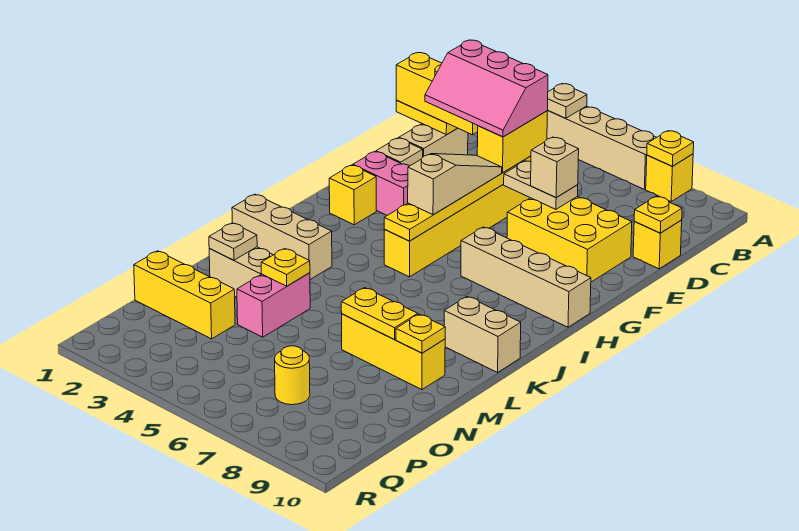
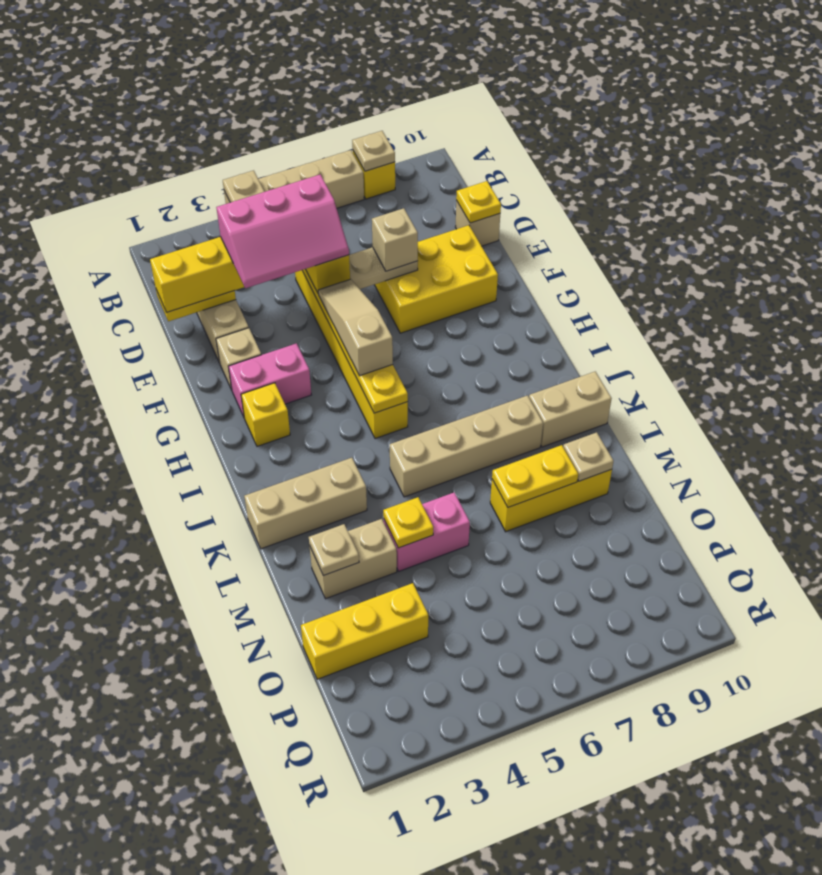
yellow 1x1 plate [647,131,694,166] -> tan 1x1 plate [352,131,395,171]
yellow 1x1 brick [633,220,682,269] -> tan 1x1 brick [455,200,500,246]
tan 1x4 brick [461,227,591,327] -> tan 1x4 brick moved to [390,395,543,497]
pink 1x2 brick [237,273,310,337] -> pink 1x2 brick turned to [384,493,470,571]
yellow 1x1 plate [396,314,445,353] -> tan 1x1 plate [563,432,614,481]
yellow 1x1 round brick [275,346,310,405] -> none

